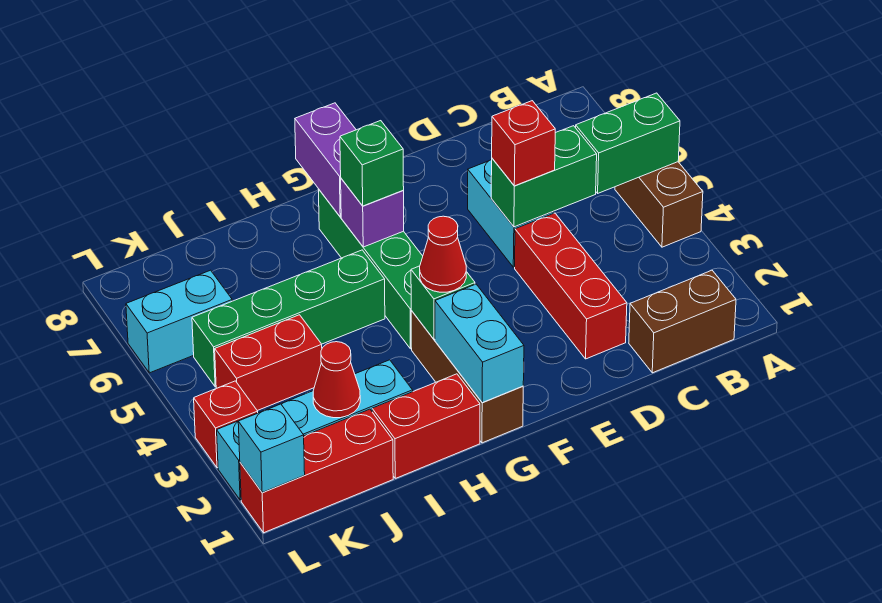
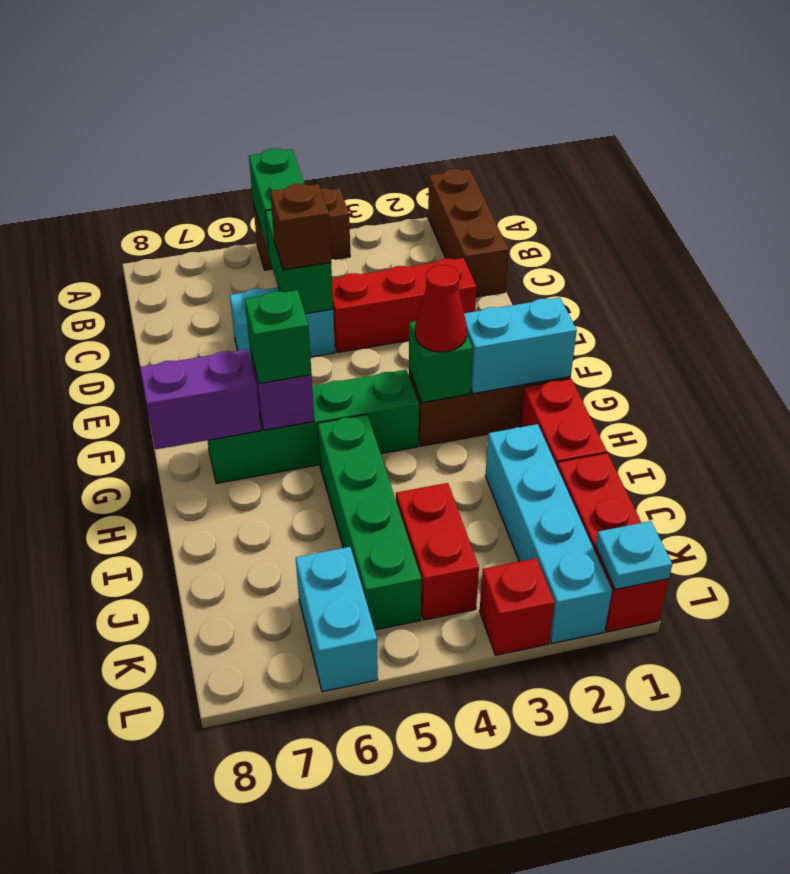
brown 1x2 brick [629,270,736,373] -> brown 1x3 brick [428,169,509,297]
red 1x1 brick [492,101,555,186] -> brown 1x1 brick [270,184,331,270]
red 1x1 cone [313,342,360,418] -> none
cyan 1x1 brick [238,404,305,492] -> cyan 1x1 plate [596,521,672,589]

